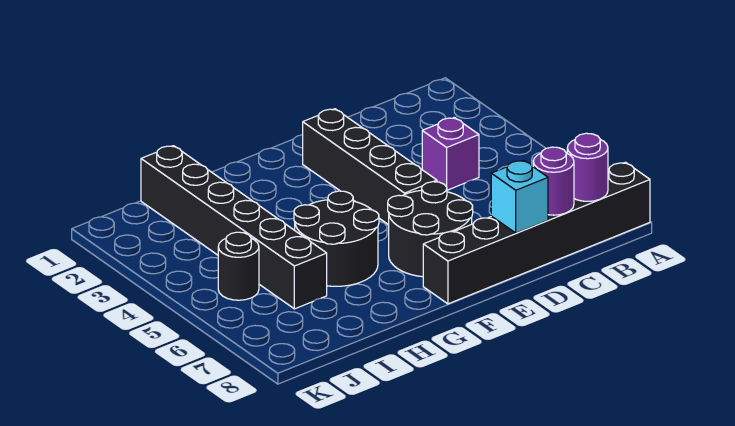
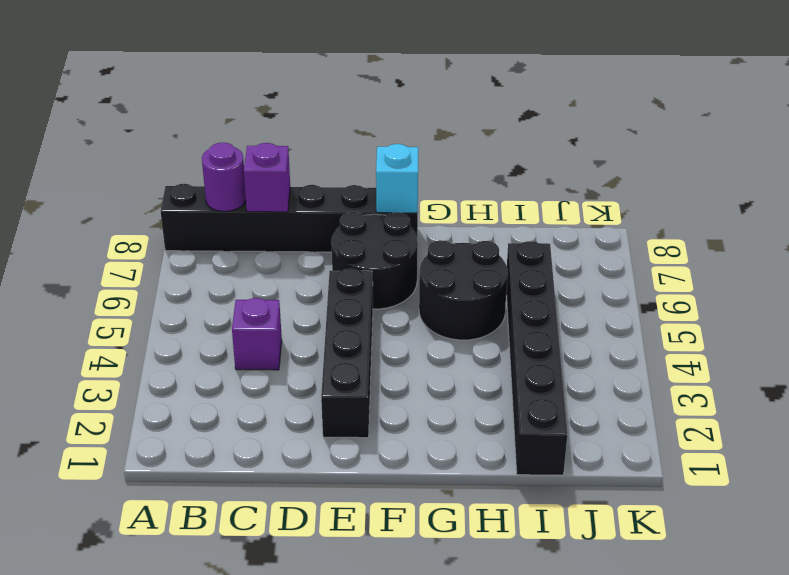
purple 1x1 round brick [533,147,574,215] -> purple 1x1 brick [244,143,290,212]
cyan 1x1 brick [491,160,548,233] -> cyan 1x1 brick moved to [376,144,418,213]
black 1x1 round brick [218,232,259,300] -> none

